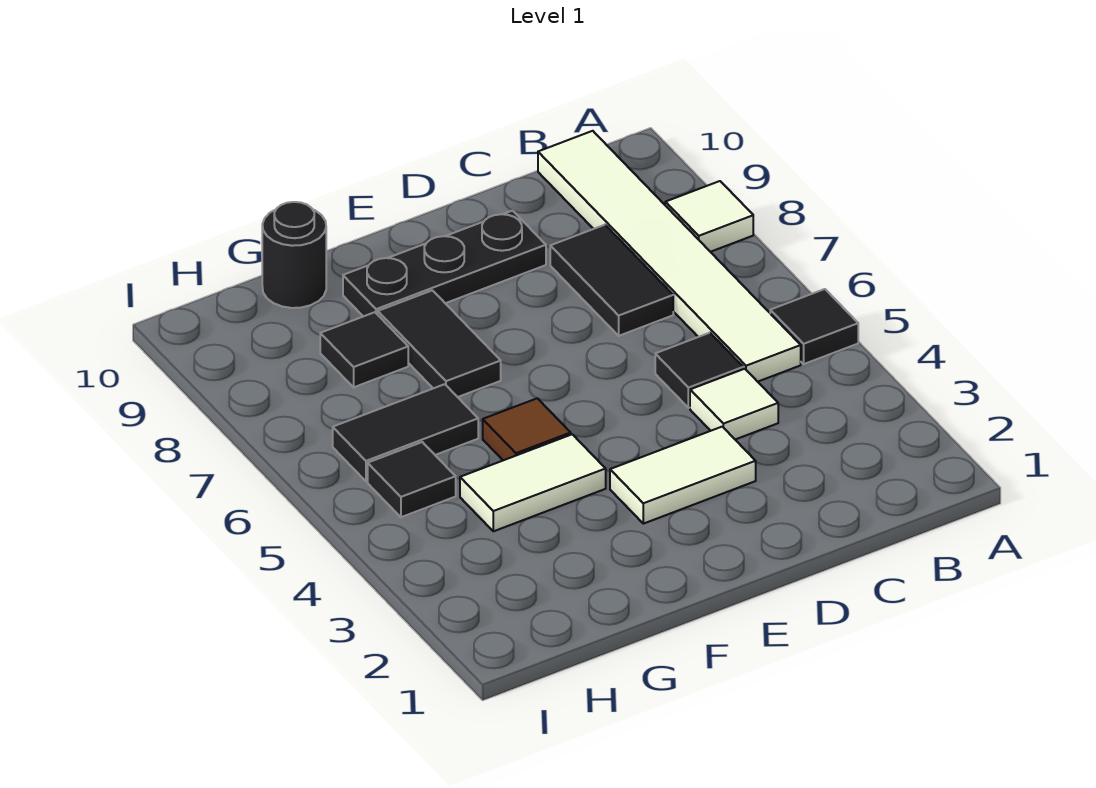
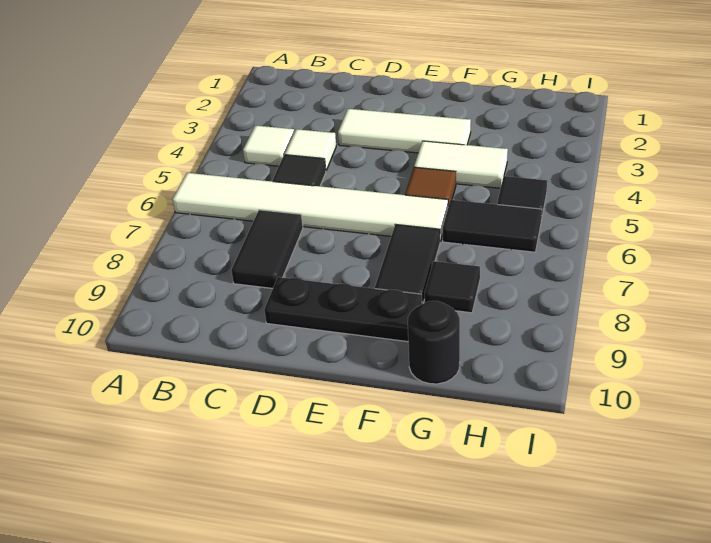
black 1x1 tile [770,289,858,364] -> none
white 1x1 tile [665,181,753,252] -> white 1x1 tile moved to [243,126,294,166]
white 1x6 tile [538,131,801,382] -> white 1x6 tile turned to [172,173,448,241]
white 1x2 tile [610,427,756,524] -> white 1x3 tile [338,109,471,153]

